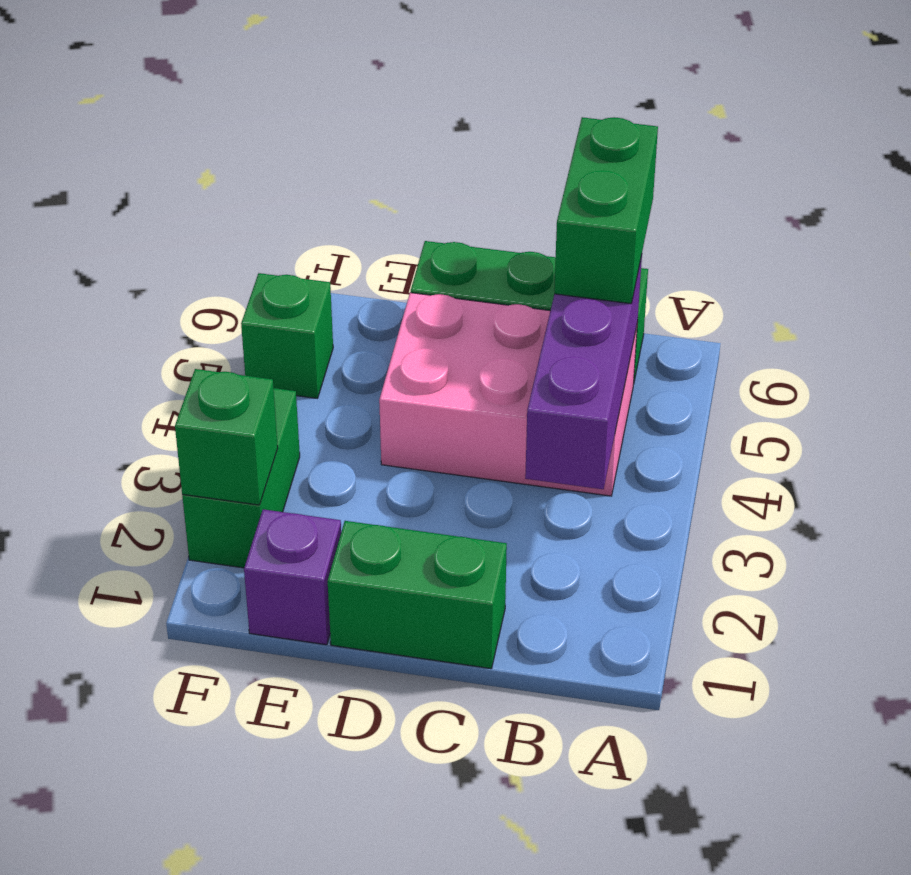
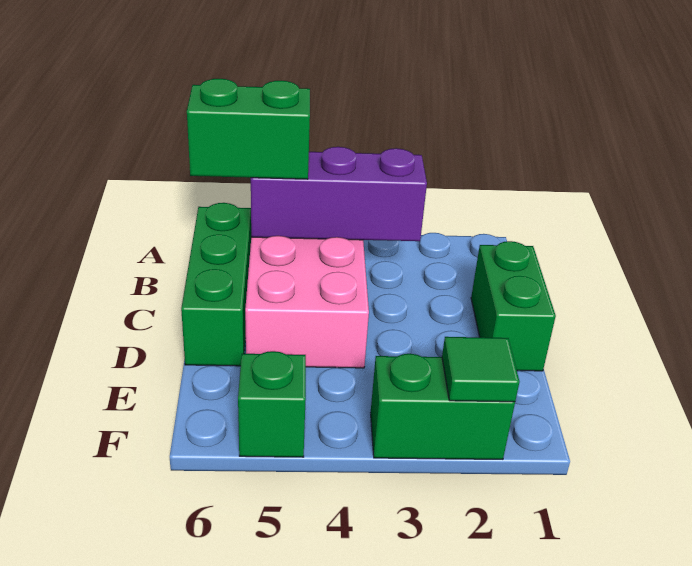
purple 1x1 brick [244,509,341,645] -> none
green 1x1 brick [175,369,278,505] -> green 1x1 tile [442,337,519,402]

